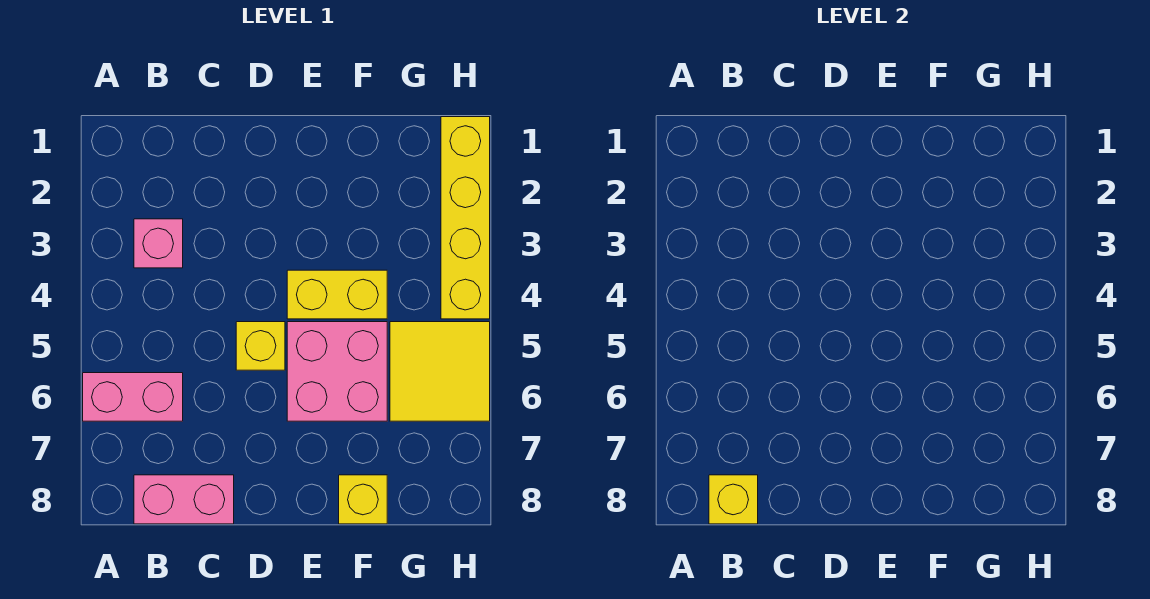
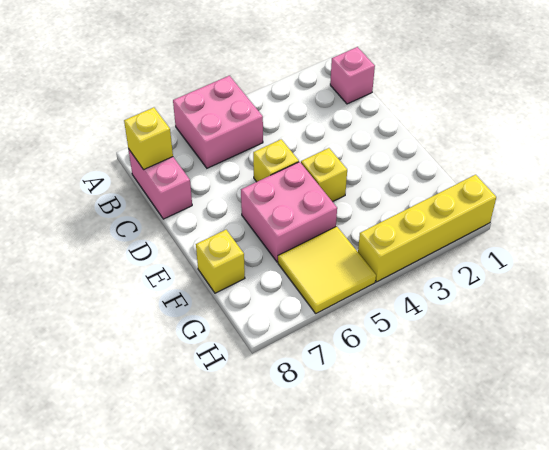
pink 1x2 brick [83,373,183,421] -> pink 2x2 brick [173,76,263,168]
pink 1x1 brick [134,219,183,268] -> pink 1x1 brick moved to [330,47,375,104]
yellow 1x2 brick [287,270,387,319] -> yellow 1x1 brick [301,148,347,202]

